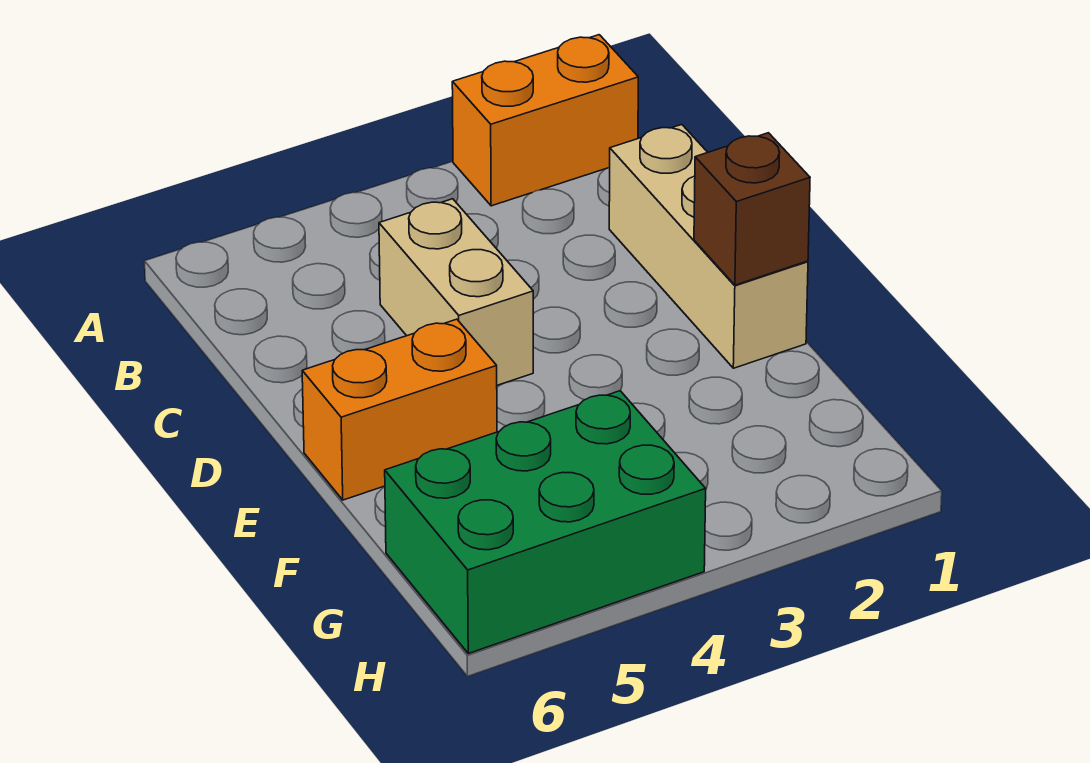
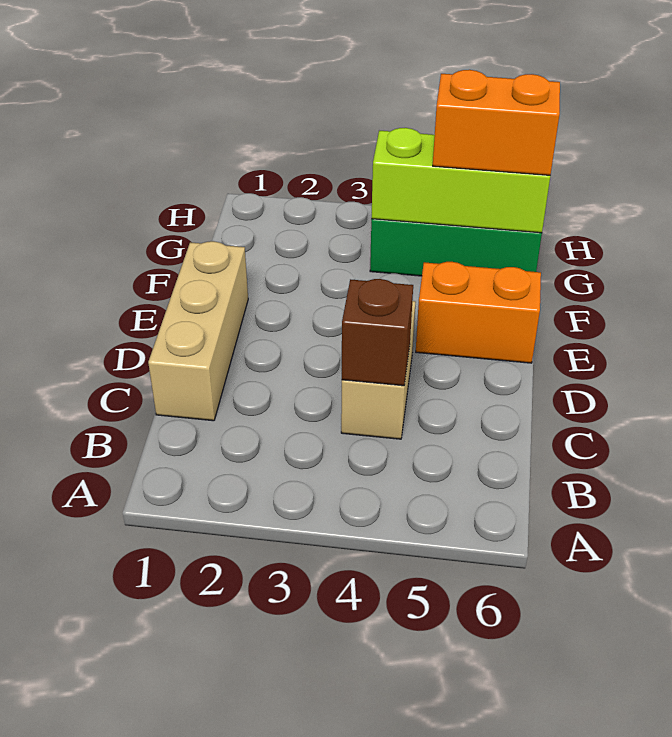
orange 1x2 brick [452,35,638,206] -> orange 1x2 brick moved to [433,70,560,175]
brown 1x1 brick [694,133,810,285] -> brown 1x1 brick moved to [342,279,413,386]
none -> lime 1x3 brick [371,128,550,233]

